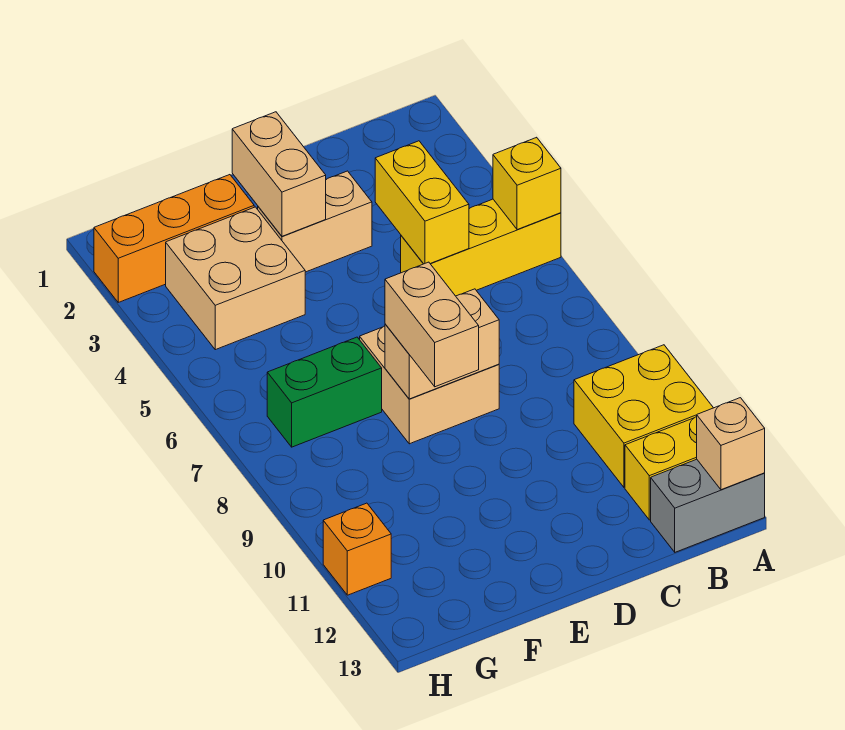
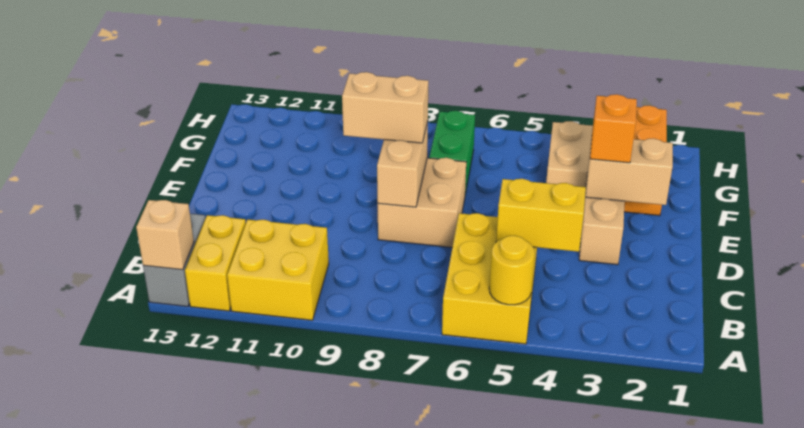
yellow 1x3 brick [401,199,561,296] -> yellow 2x3 brick [442,213,537,344]
yellow 1x1 brick [493,137,561,230] -> yellow 1x1 round brick [489,235,535,305]
orange 1x1 brick [323,503,391,595] -> orange 1x1 brick moved to [590,94,637,163]

